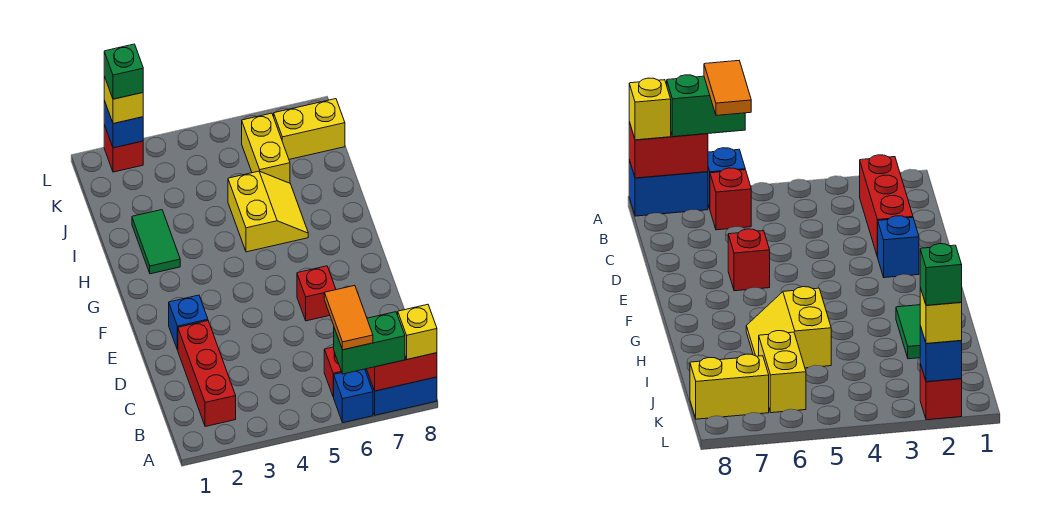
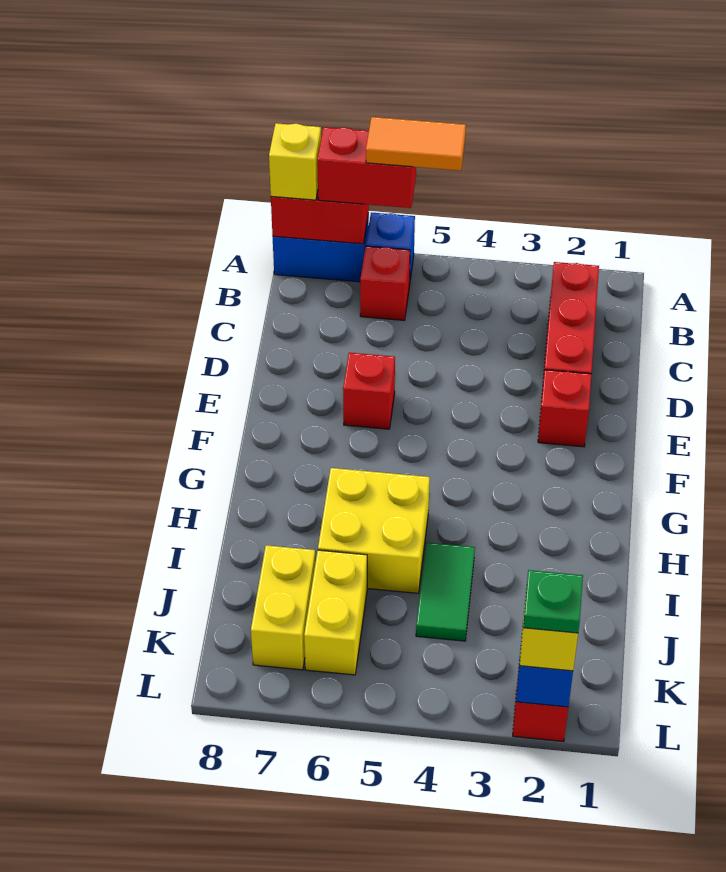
green 1x2 brick [334,312,405,374] -> red 1x2 brick [317,127,416,208]
orange 1x2 tile [324,285,373,350] -> orange 1x2 tile turned to [366,117,466,171]
blue 1x1 brick [169,295,208,350] -> red 1x1 brick [538,370,591,447]
green 1x2 tile [132,210,180,274] -> green 1x2 tile moved to [416,543,475,641]
yellow 2x2 slope [228,171,308,252] -> yellow 2x2 brick [318,468,430,593]
yellow 1x2 brick [274,99,345,159] -> yellow 1x2 brick turned to [251,545,315,670]
green 1x1 brick [104,44,143,99] -> green 1x1 plate [523,570,583,633]

